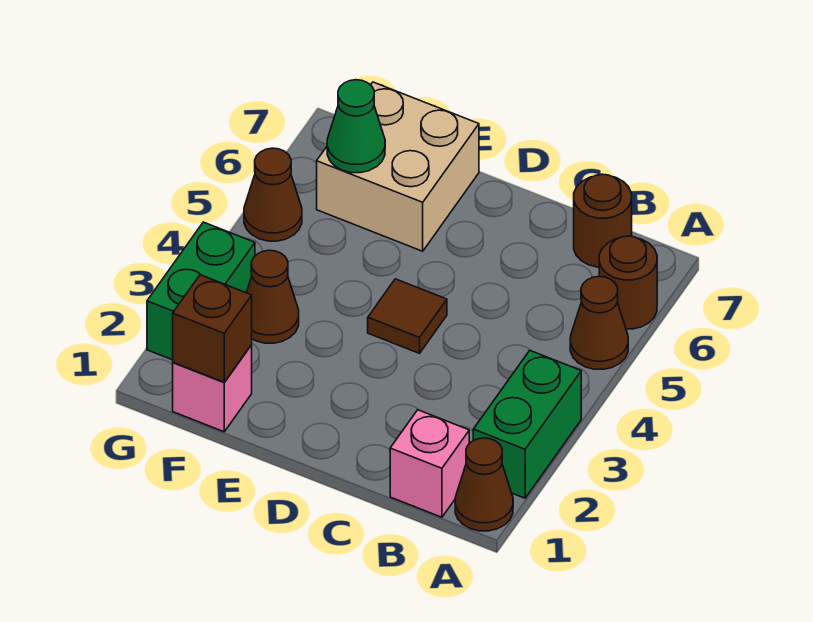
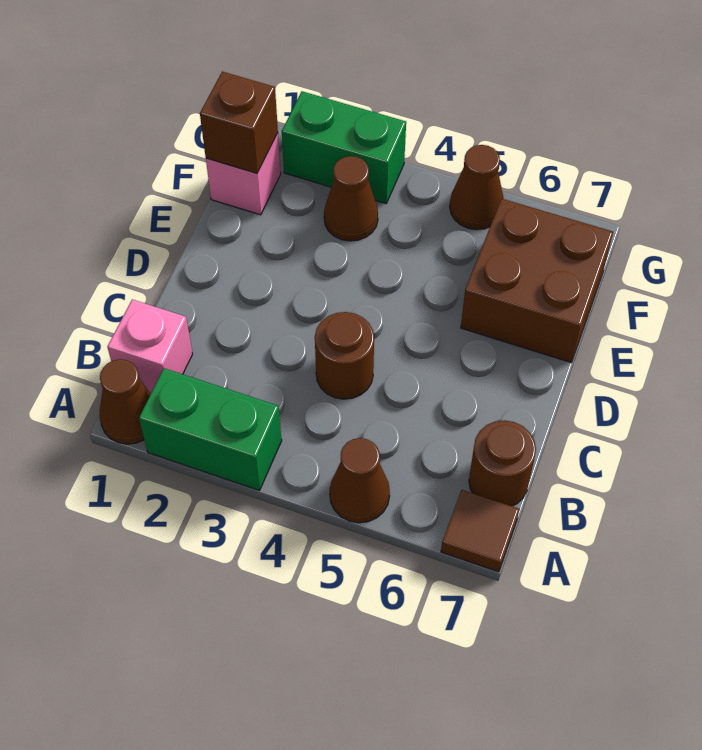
brown 1x1 round brick [599,236,657,329] -> brown 1x1 round brick moved to [315,312,374,399]
brown 1x1 tile [368,279,447,353] -> brown 1x1 tile moved to [441,490,519,572]
tan 2x2 brick [317,82,479,251] -> brown 2x2 brick [461,199,613,362]
green 1x1 cone [327,80,385,173] -> none

